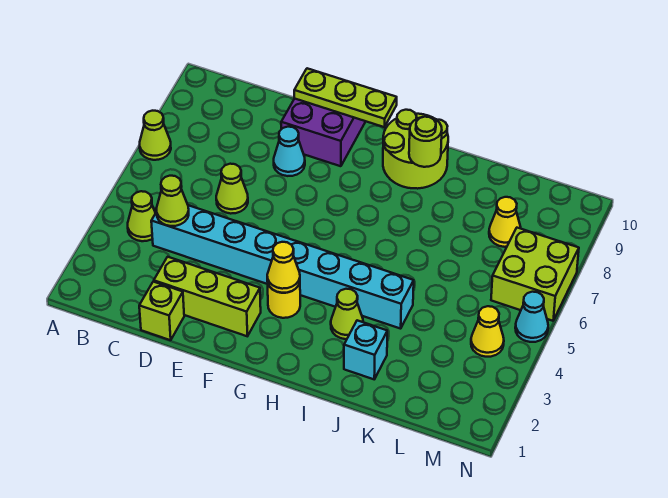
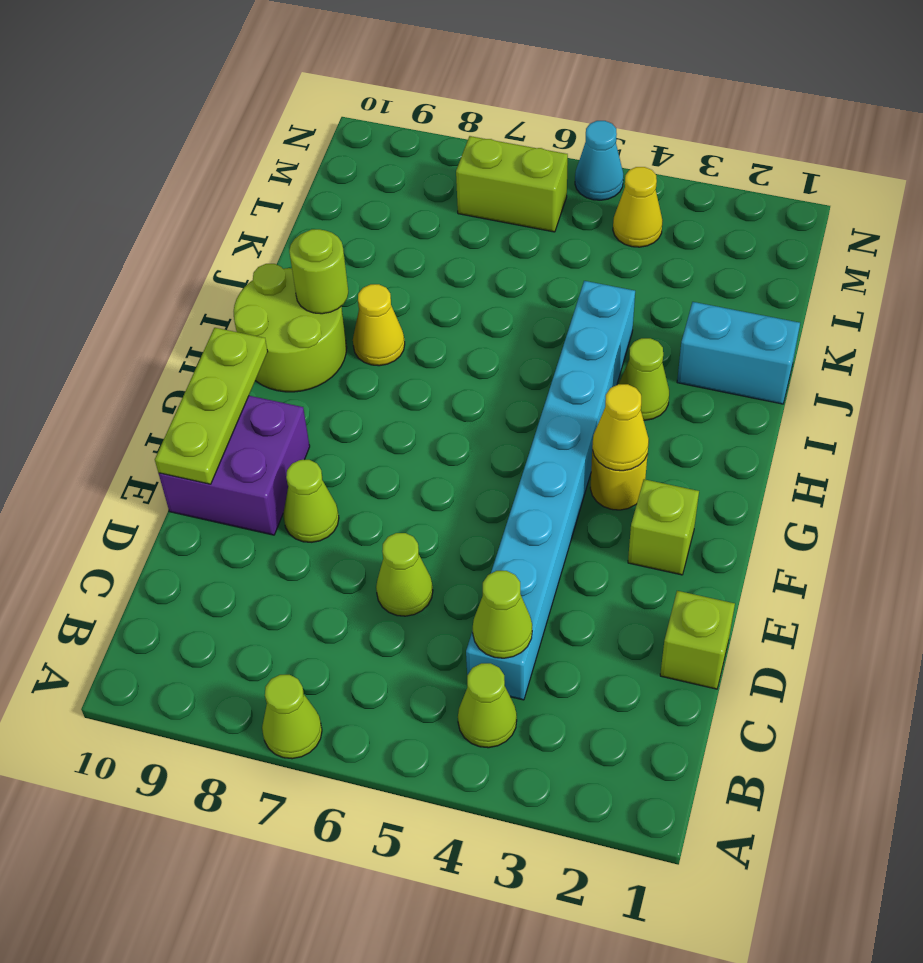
lime 1x3 brick [154,257,261,336] -> lime 1x1 brick [628,479,699,575]
cyan 1x1 cone [274,127,305,176] -> lime 1x1 cone [283,460,339,542]
cyan 1x1 brick [344,320,387,379] -> cyan 1x2 brick [677,302,800,404]
yellow 1x1 cone [489,197,521,247] -> yellow 1x1 cone moved to [353,284,405,366]
lime 2x2 brick [491,228,579,321] -> lime 1x2 brick [456,136,568,232]

